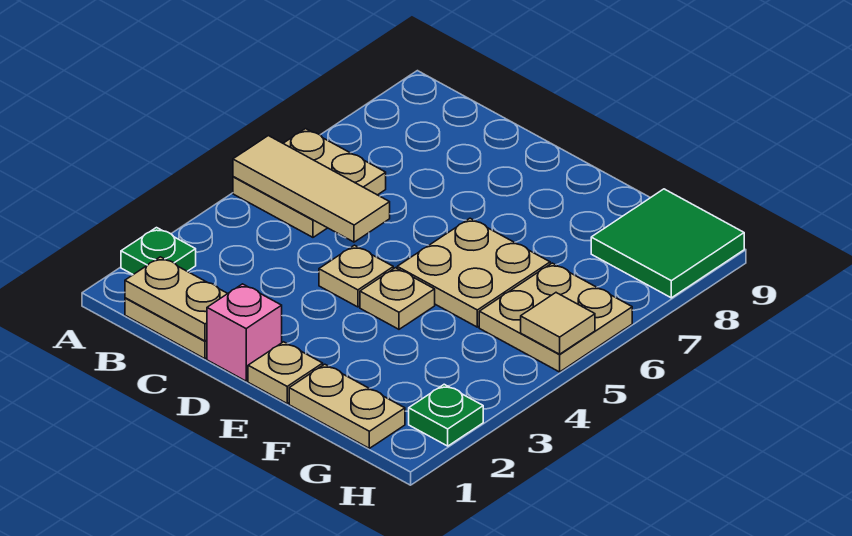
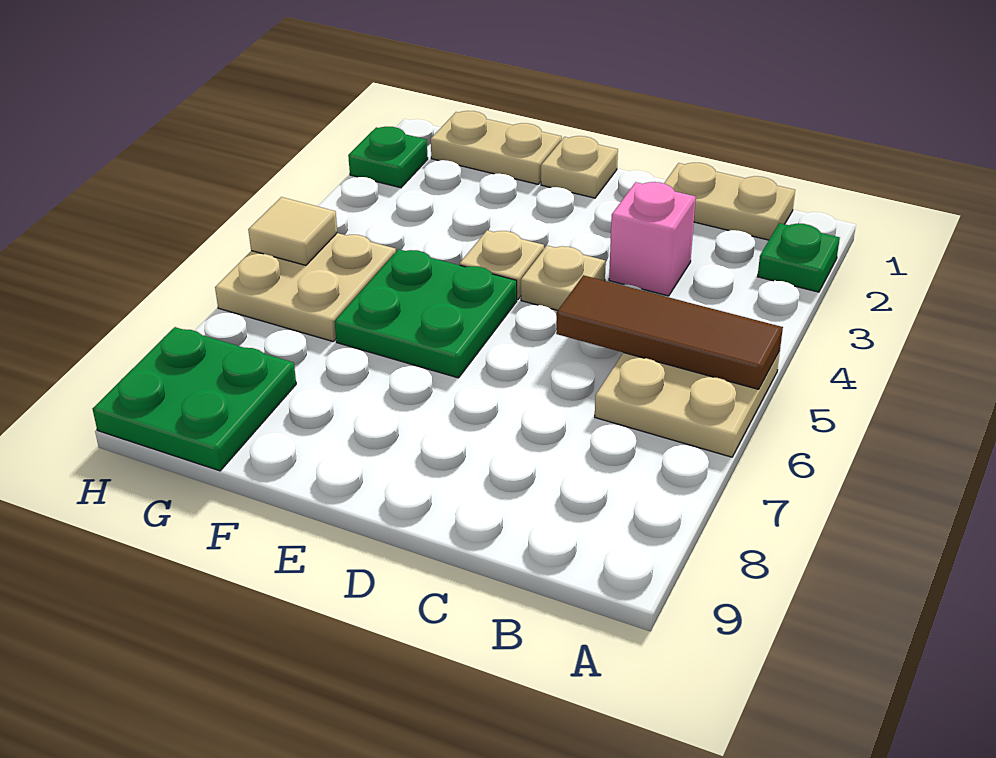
tan 1x3 tile [233,136,390,242] -> brown 1x3 tile [556,275,783,389]
tan 1x2 plate [125,257,227,341] -> none
pink 1x1 brick [207,284,282,381] -> pink 1x1 brick moved to [609,182,696,296]
tan 2x2 plate [397,218,550,327] -> green 2x2 plate [334,249,517,378]
green 2x2 tile [591,189,744,298] -> green 2x2 plate [93,327,296,471]

